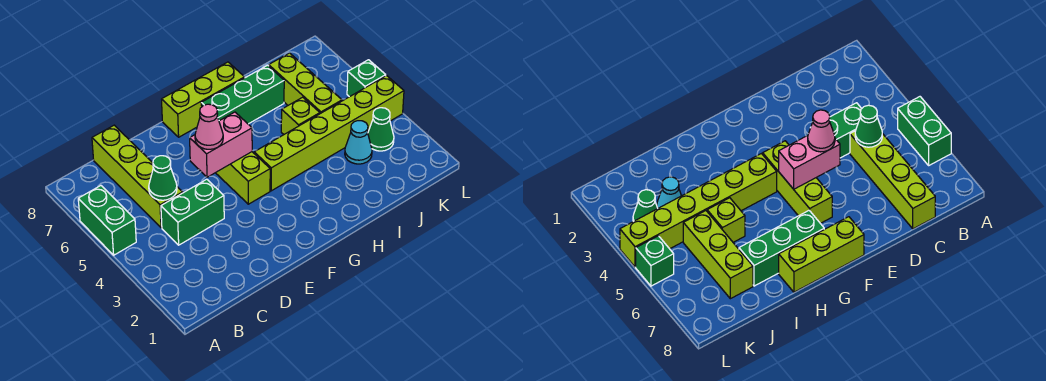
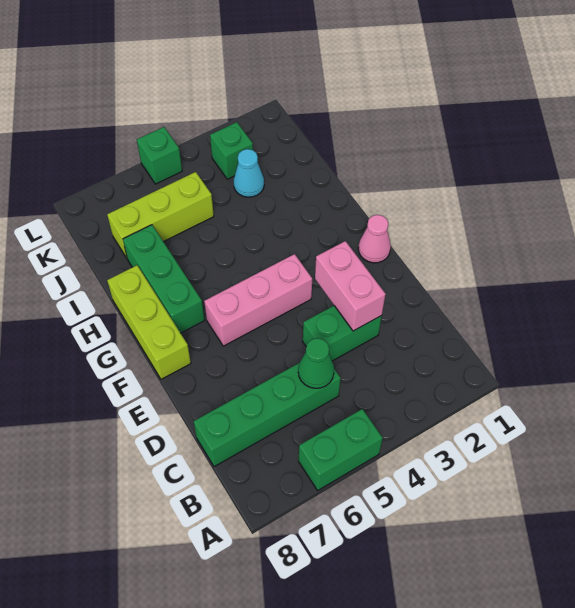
green 1x2 brick [161,179,224,245] -> green 1x2 brick turned to [303,306,382,361]
lime 1x4 brick [92,125,183,228] -> green 1x4 brick [193,363,341,467]
pink 1x2 brick [190,112,252,177] -> pink 1x2 brick moved to [315,241,386,331]
pink 1x1 cone [195,104,223,149] -> pink 1x1 cone moved to [358,215,391,263]
lime 1x3 brick [216,152,270,204] -> pink 1x3 brick [204,254,312,346]
lime 1x6 brick [254,76,404,191] -> none
lime 1x1 brick [281,97,320,134] -> none
green 1x1 cone [368,108,394,151] -> green 1x1 brick [210,122,253,179]

